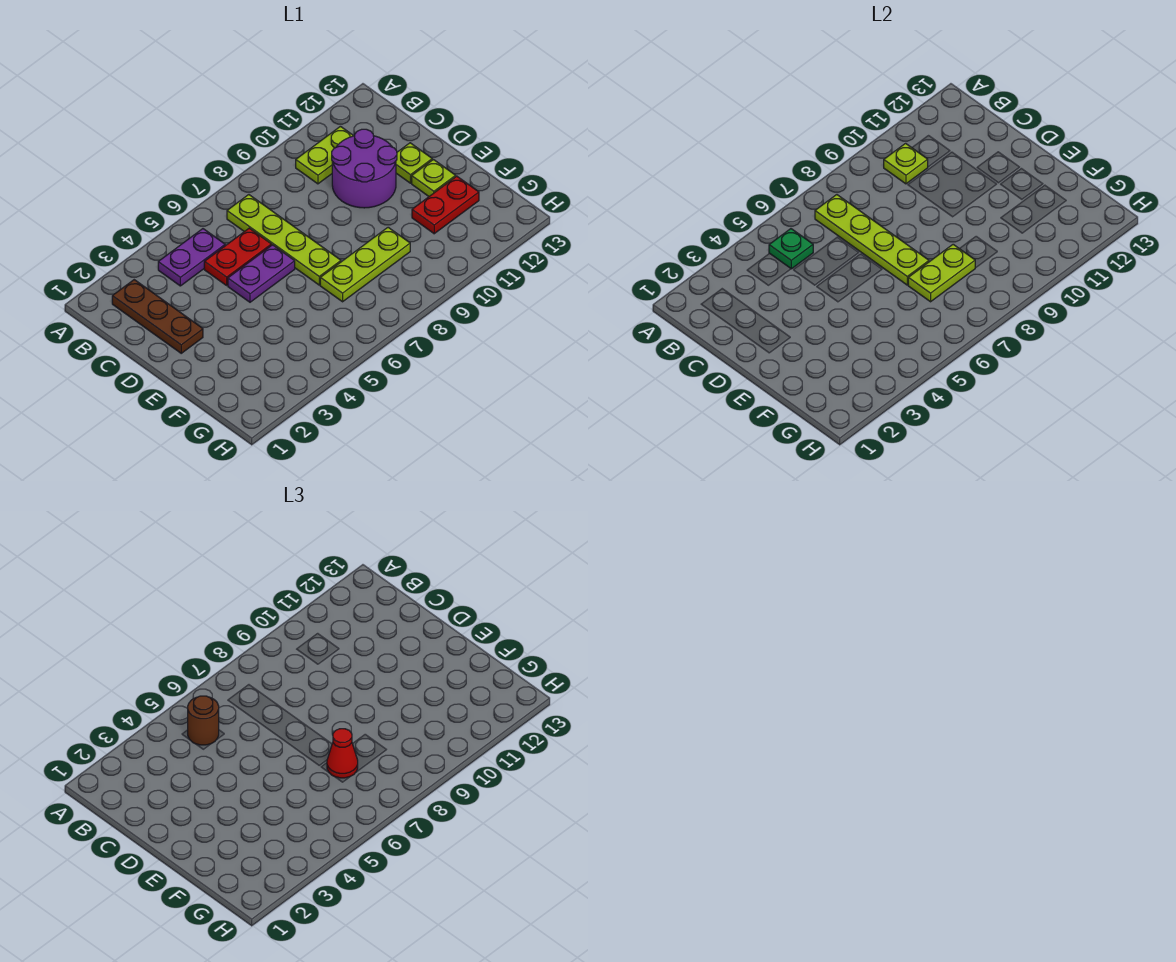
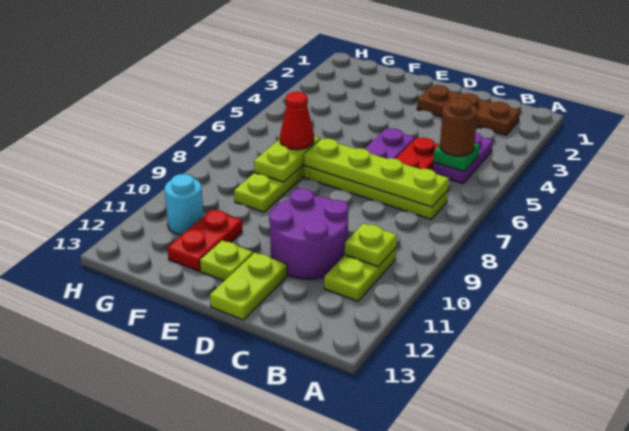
lime 1x1 plate [396,143,432,183] -> lime 1x2 plate [210,252,287,320]
none -> cyan 1x1 round brick [165,174,203,235]

